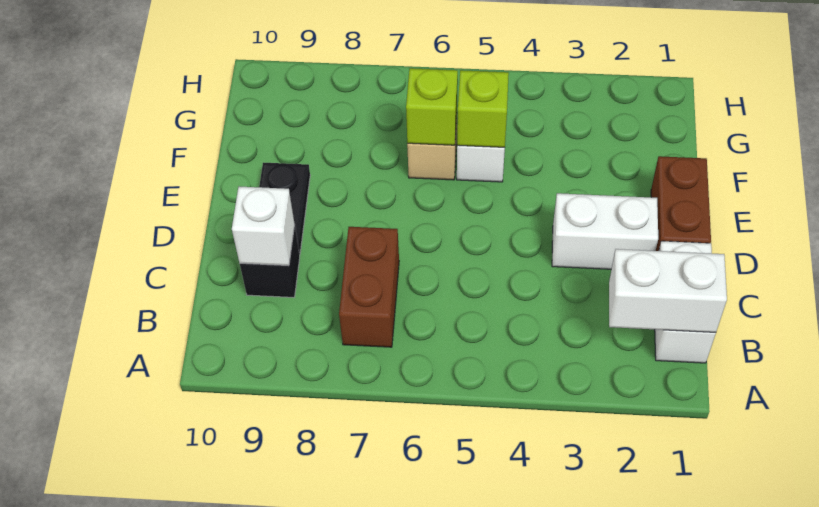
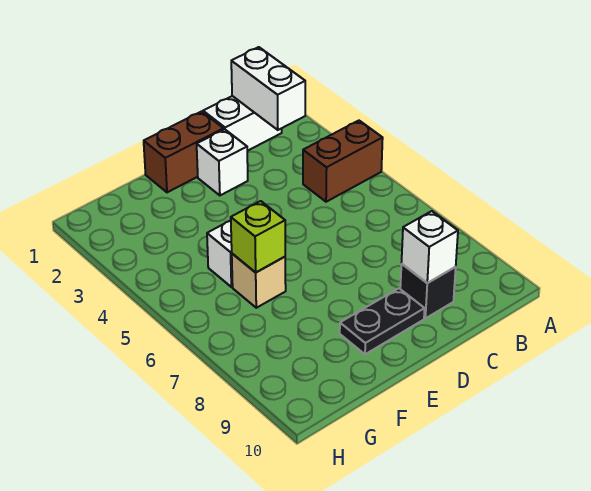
brown 1x2 brick [339,227,399,347] -> brown 1x2 brick moved to [303,121,383,202]
white 1x2 brick [552,193,658,269] -> white 1x1 brick [197,129,248,195]
lime 1x1 brick [457,70,509,148] -> none

